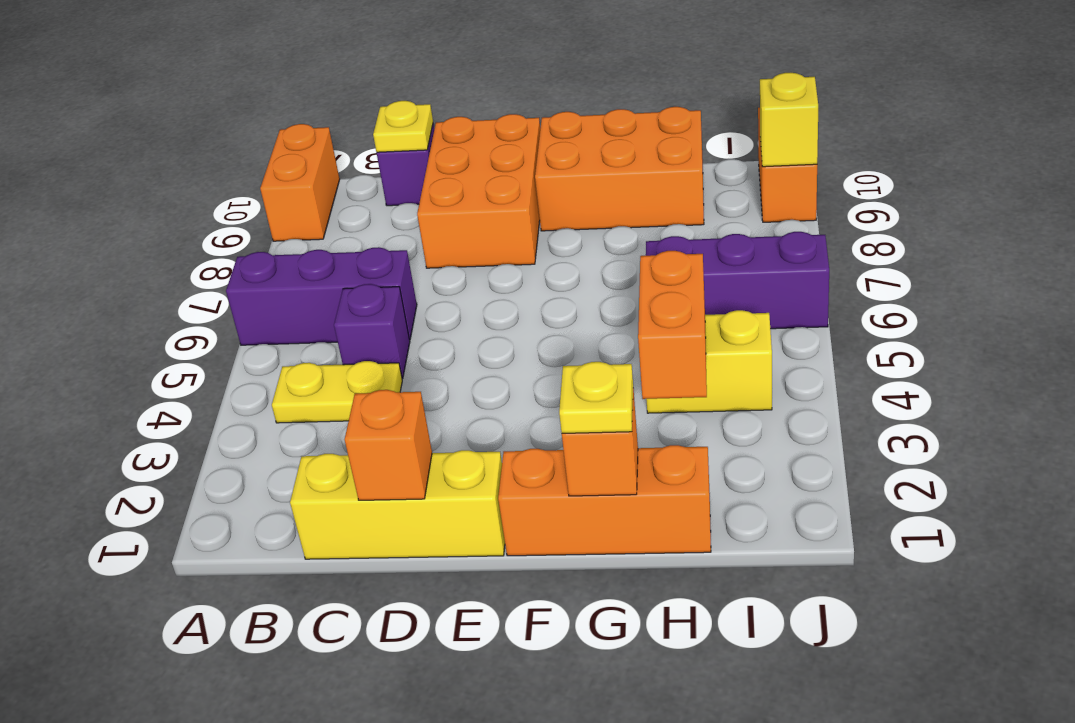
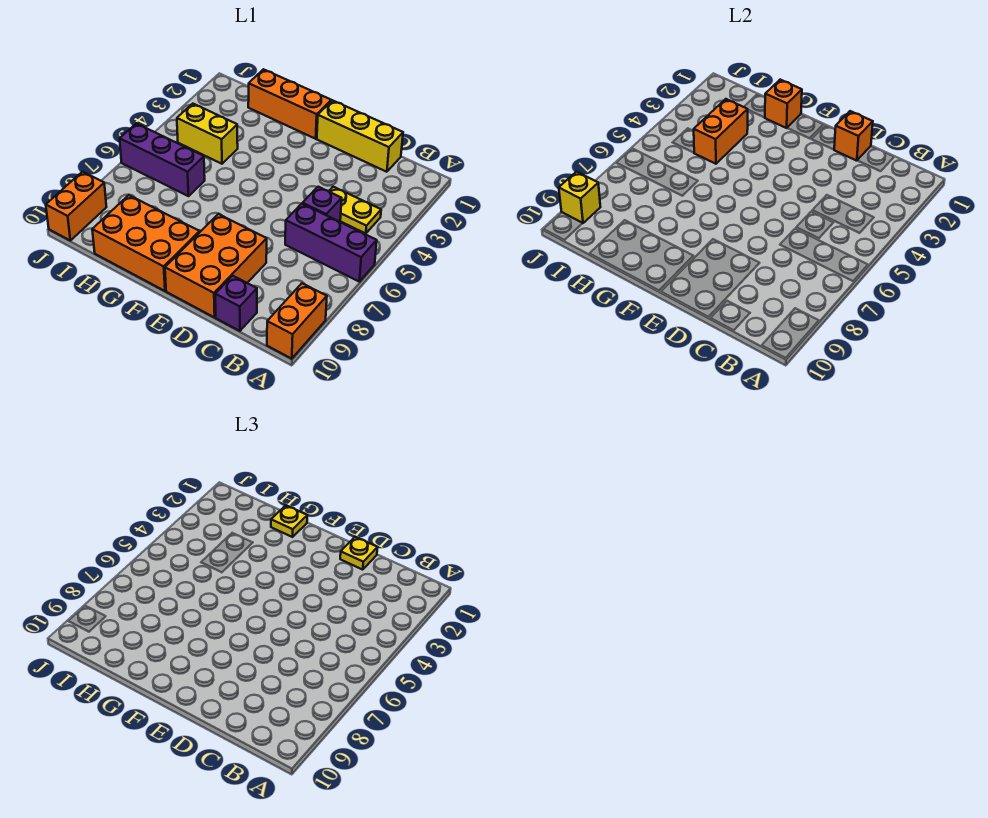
yellow 1x1 plate [373,101,433,152] -> yellow 1x1 plate moved to [340,537,378,570]

